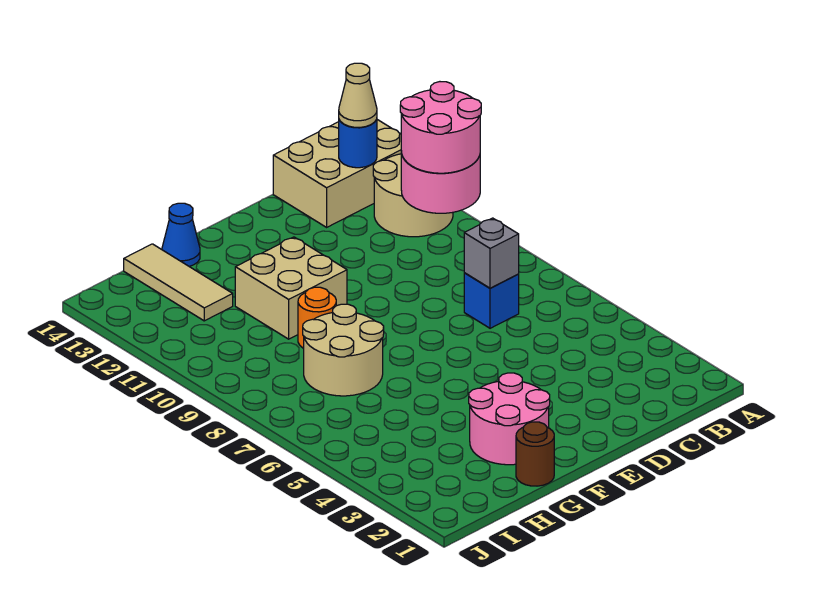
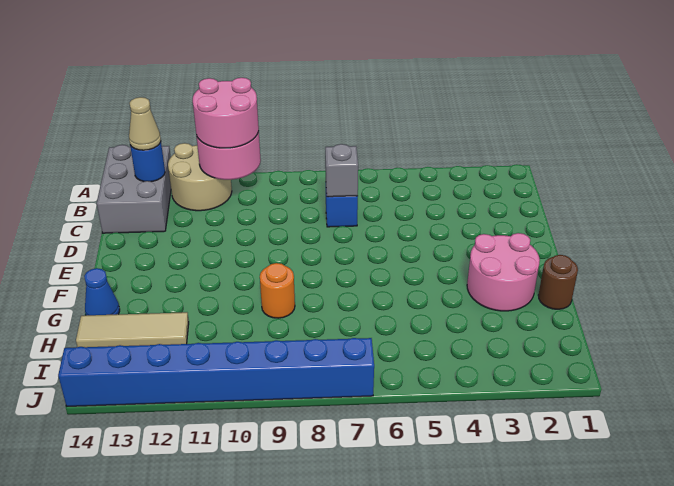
tan 2x3 brick [273,120,401,227] -> grey 2x3 brick [97,145,171,233]
tan 2x2 brick [235,237,347,339] -> none
tan 2x2 round brick [303,304,384,396] -> none
none -> blue 1x8 brick [58,338,374,406]

